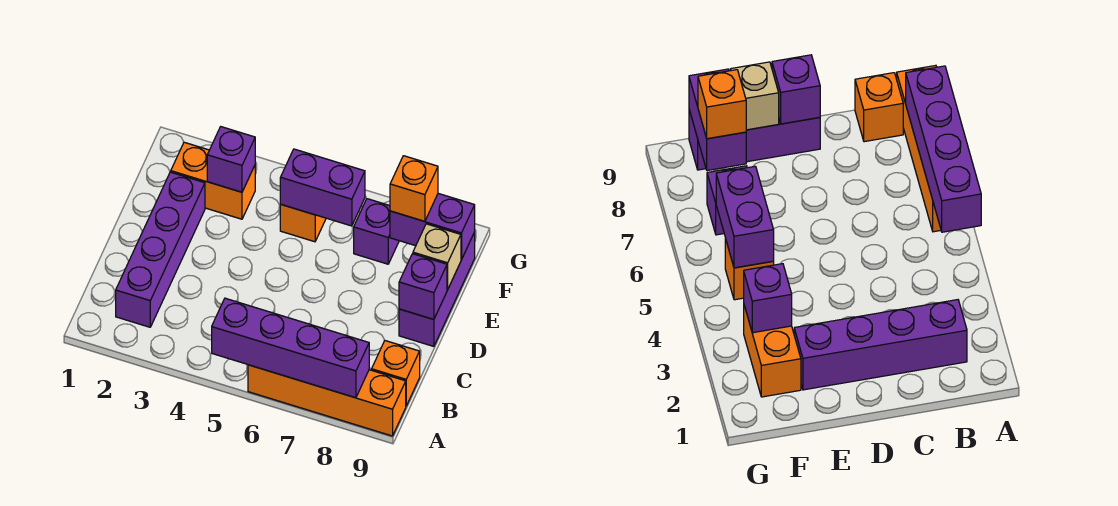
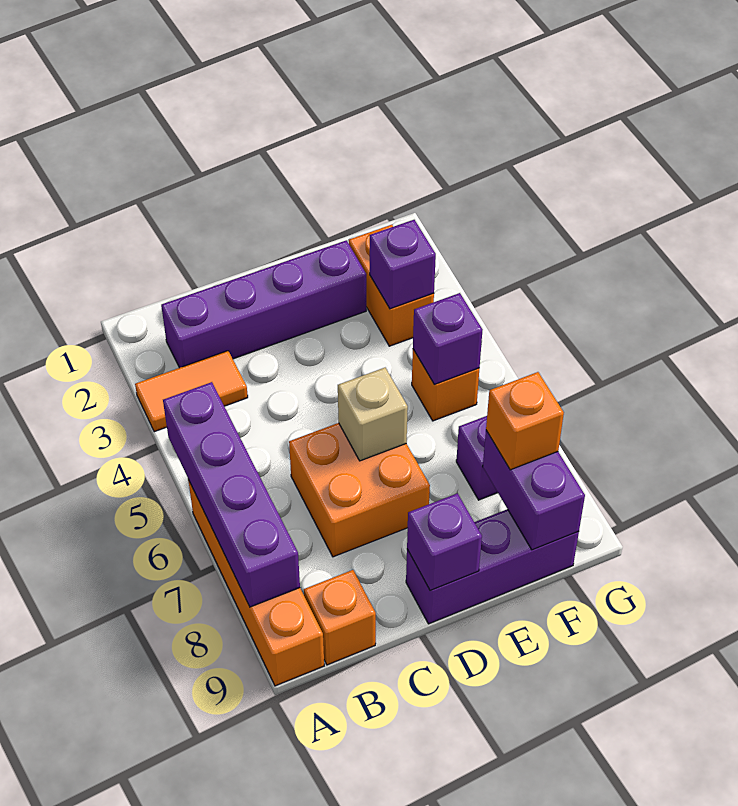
none -> orange 1x2 tile [135,351,248,432]
none -> orange 2x2 brick [289,423,430,557]
tan 1x1 brick [413,224,461,290] -> tan 1x1 brick moved to [338,368,408,461]
purple 1x2 brick [280,149,365,226] -> purple 1x1 brick [413,293,482,385]

